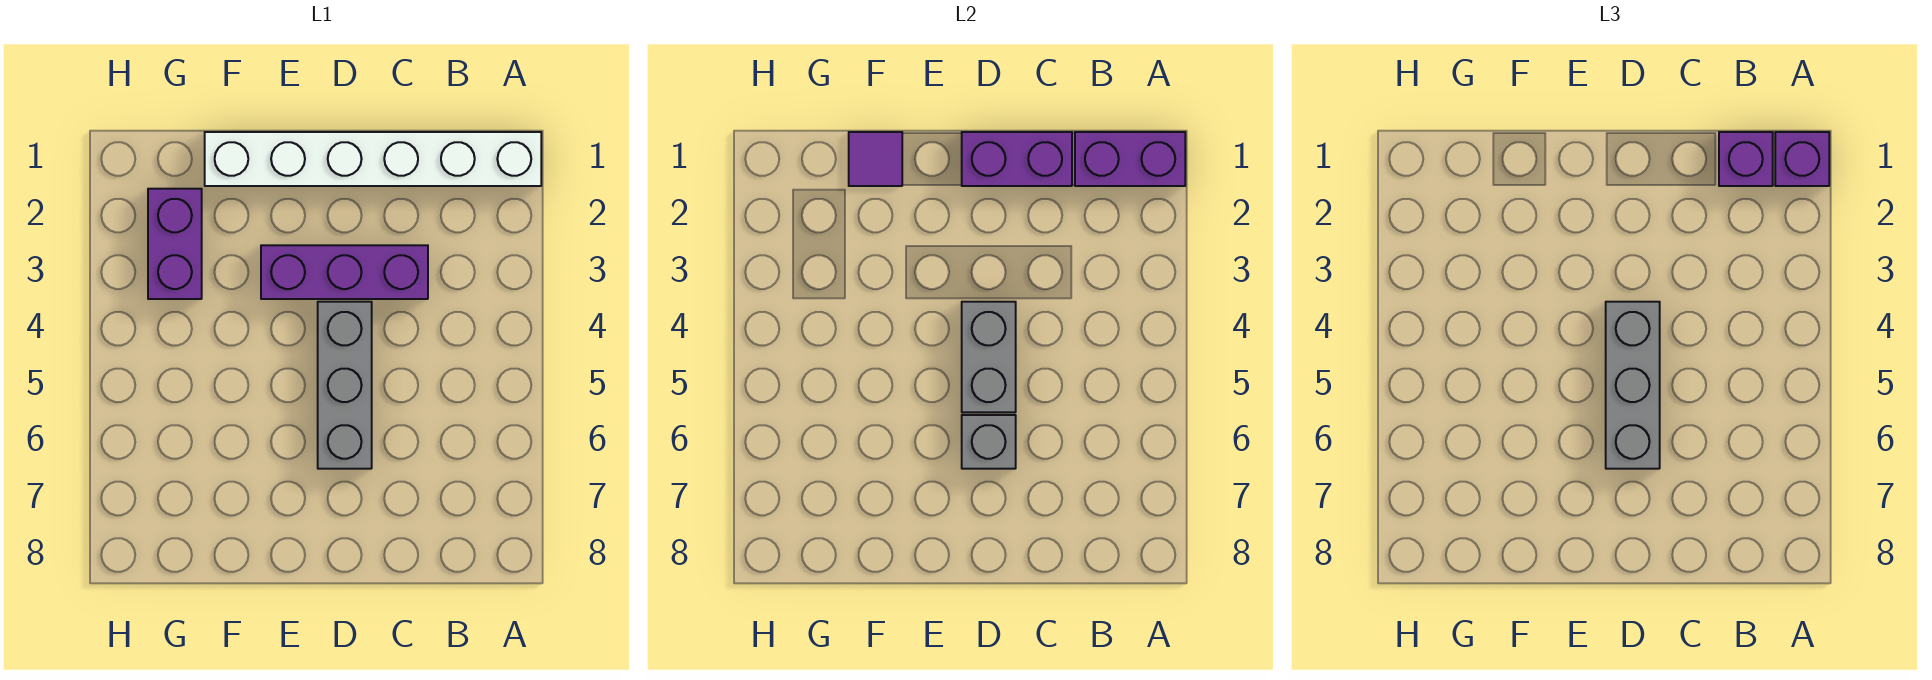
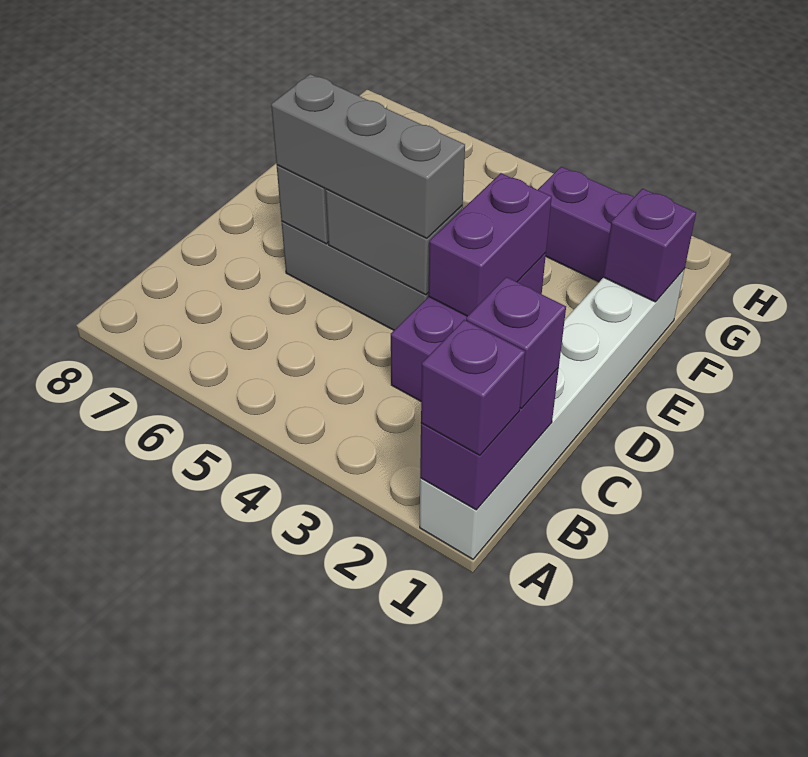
purple 1x2 brick [962,132,1072,186] -> purple 1x2 brick moved to [428,173,552,316]
purple 1x1 tile [849,132,902,186] -> purple 1x1 brick [603,189,696,302]

